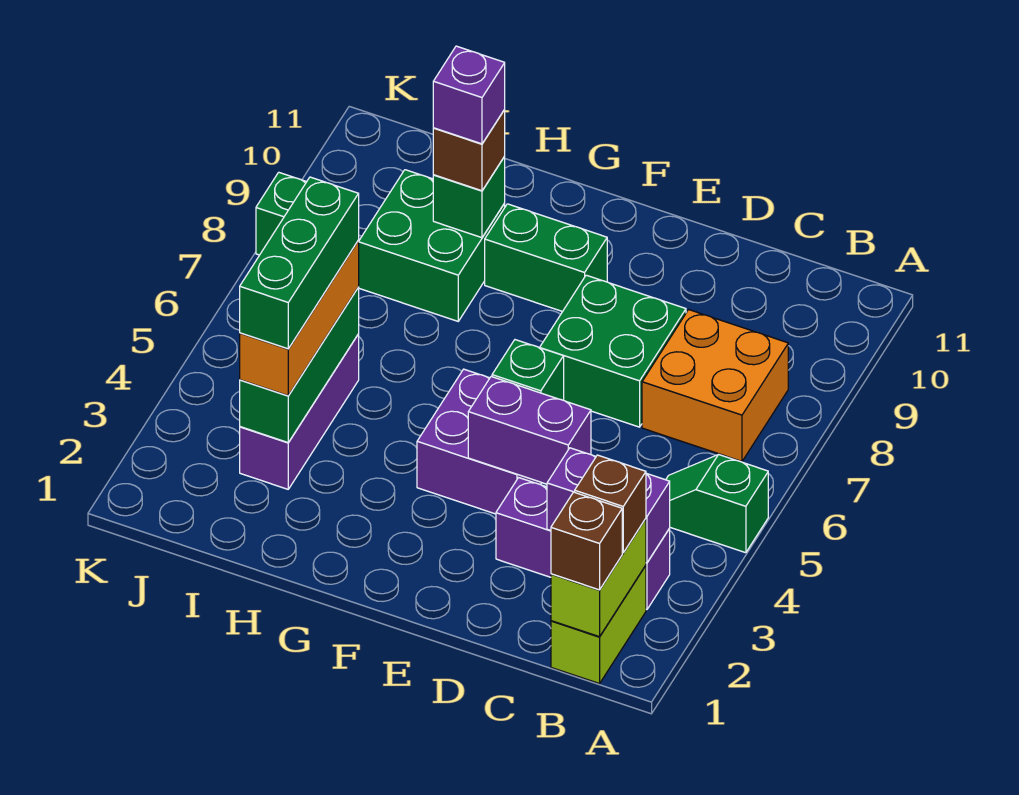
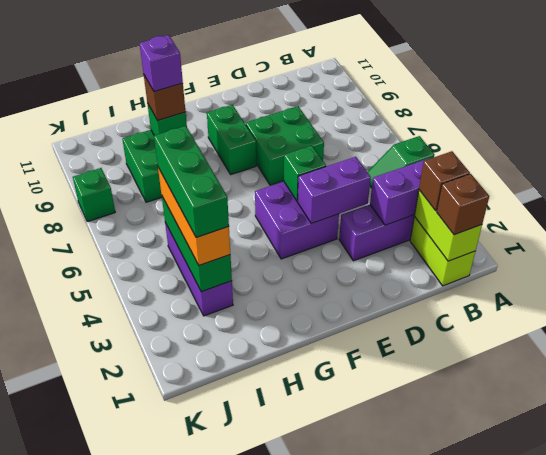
orange 2x2 brick [642,310,788,461] -> none
green 1x2 brick [485,204,607,312] -> green 1x2 brick turned to [207,105,256,174]

